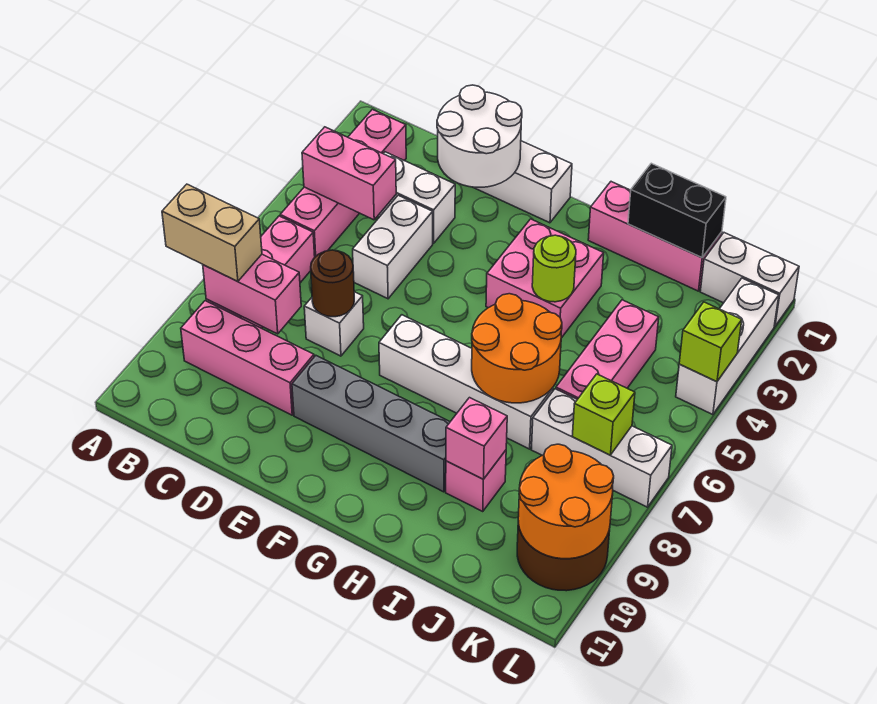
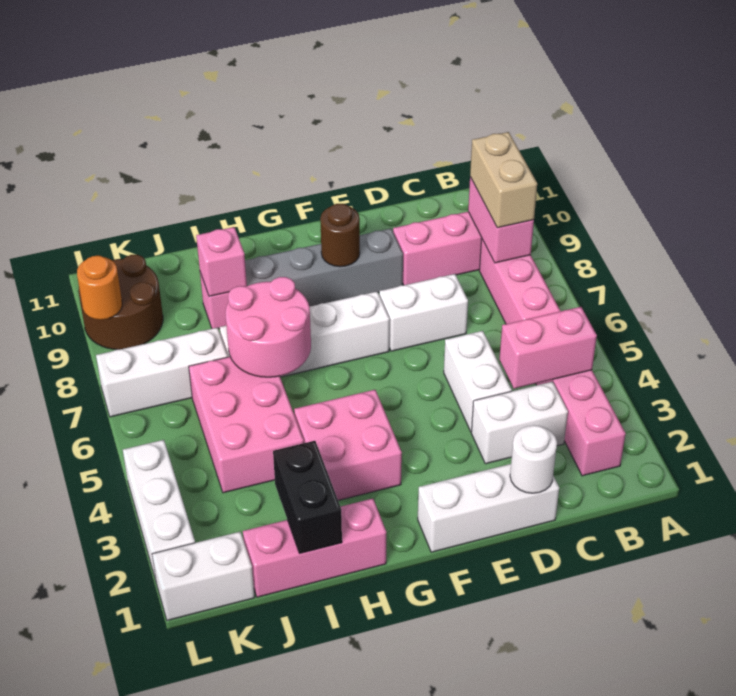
tan 1x2 brick [162,184,262,282] -> tan 1x2 brick turned to [470,132,537,228]
pink 1x2 brick [203,254,301,334] -> pink 1x2 brick turned to [468,177,534,263]
white 2x2 round brick [437,85,522,187] -> white 1x1 round brick [510,425,557,493]
white 1x1 brick [304,292,364,356] -> white 1x2 brick [379,274,468,351]
brown 1x1 round brick [311,250,354,317] -> brown 1x1 round brick moved to [320,204,360,267]
lime 1x1 round brick [532,235,576,302] -> none
orange 2x2 round brick [472,294,562,403] -> pink 2x2 round brick [226,277,311,377]
black 1x2 brick [628,163,726,258] -> black 1x2 brick turned to [273,441,342,553]
pink 1x3 brick [556,300,659,399] -> pink 2x3 brick [189,357,304,493]
lime 1x1 brick [572,374,635,455] -> none
orange 2x2 round brick [518,444,614,559] -> orange 1x1 round brick [77,256,122,320]
lime 1x1 brick [679,302,742,382] -> none

